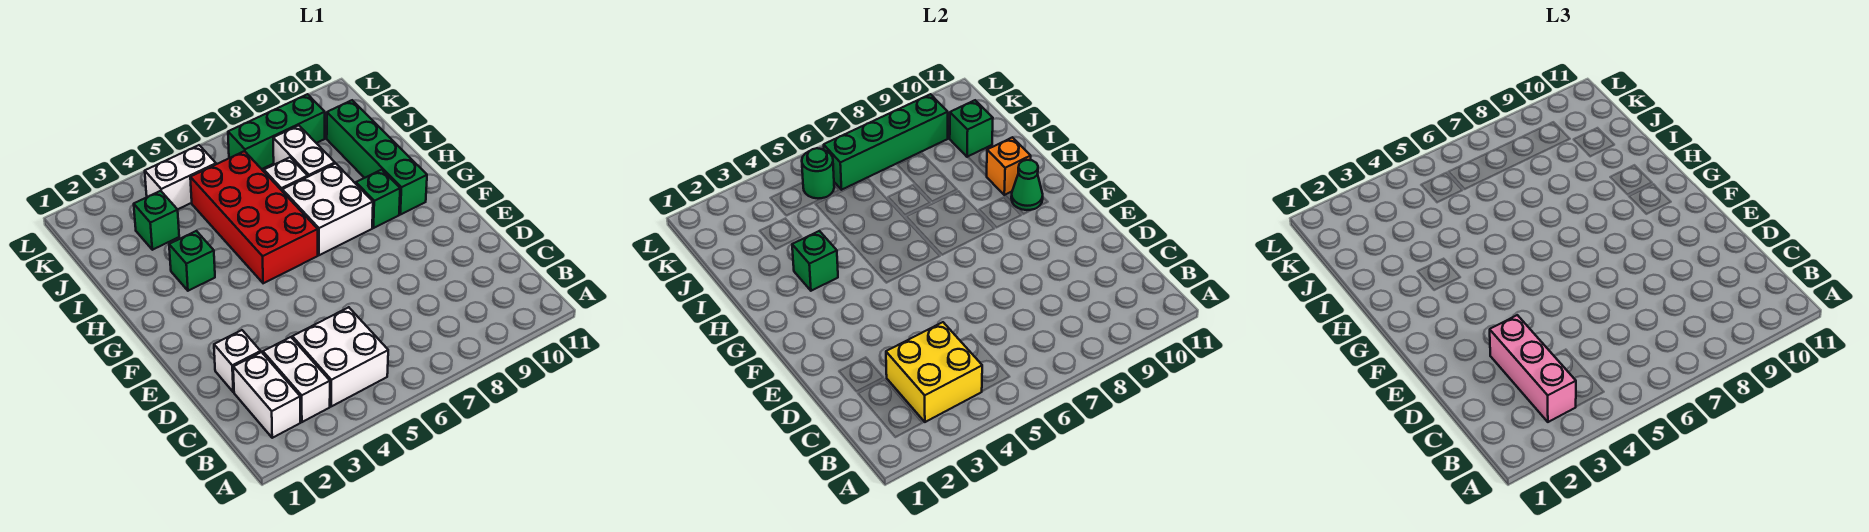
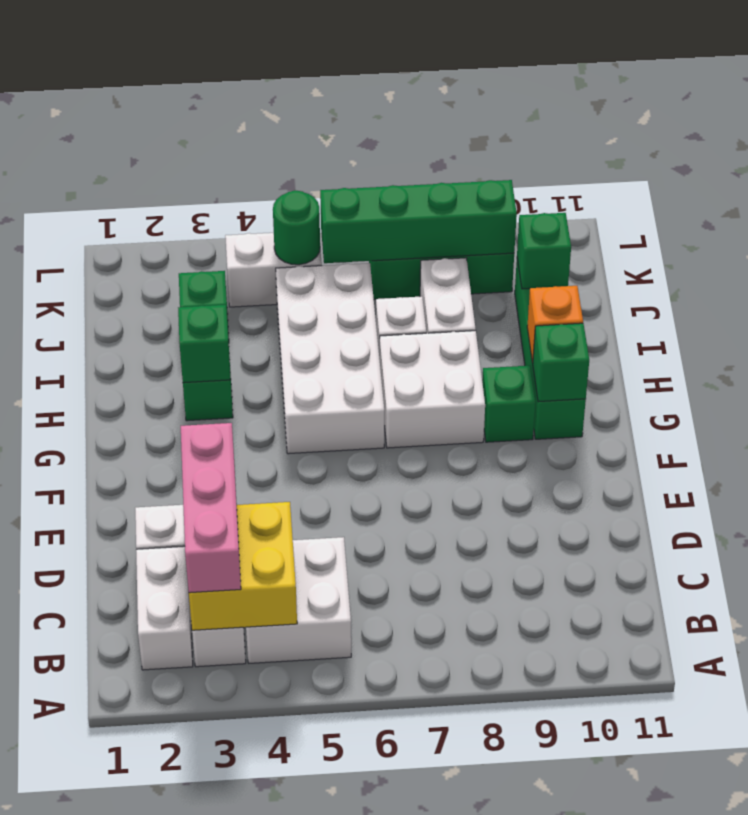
red 2x4 brick [190,151,318,283] -> white 2x4 brick [276,263,384,454]
green 1x1 cone [1011,160,1043,210] -> green 1x1 brick [533,323,589,402]

